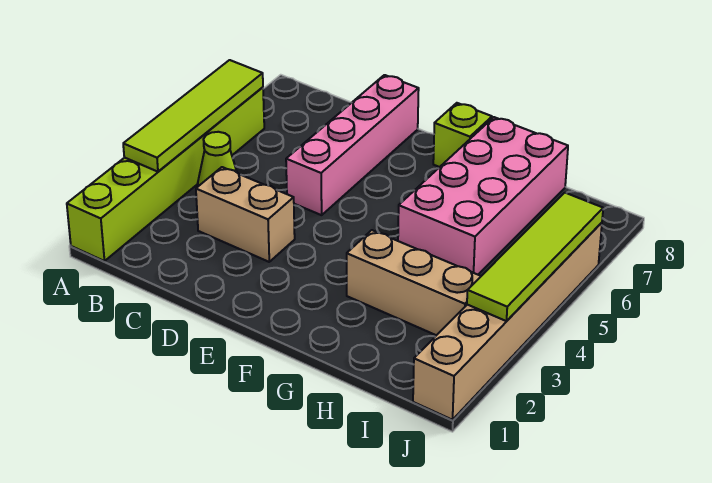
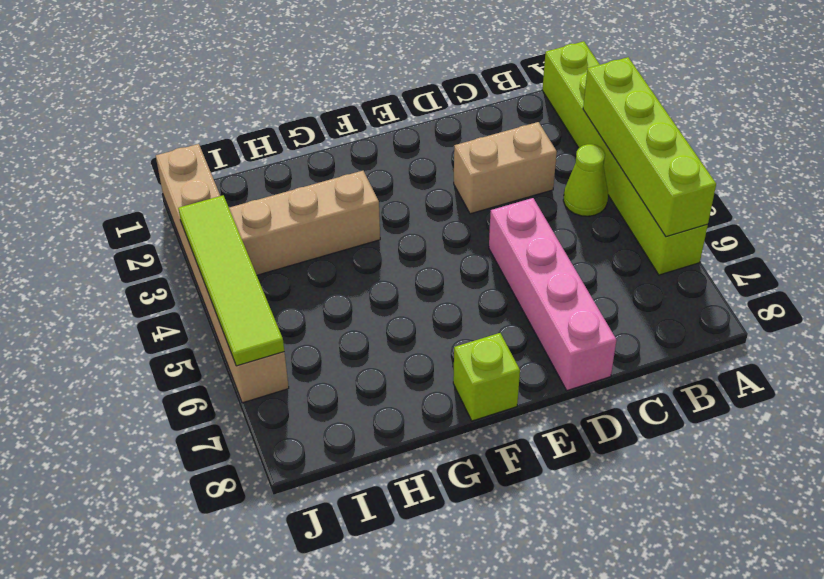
lime 1x4 tile [123,60,263,172] -> lime 1x4 brick [583,57,716,237]
pink 2x4 brick [398,117,568,275] -> none

